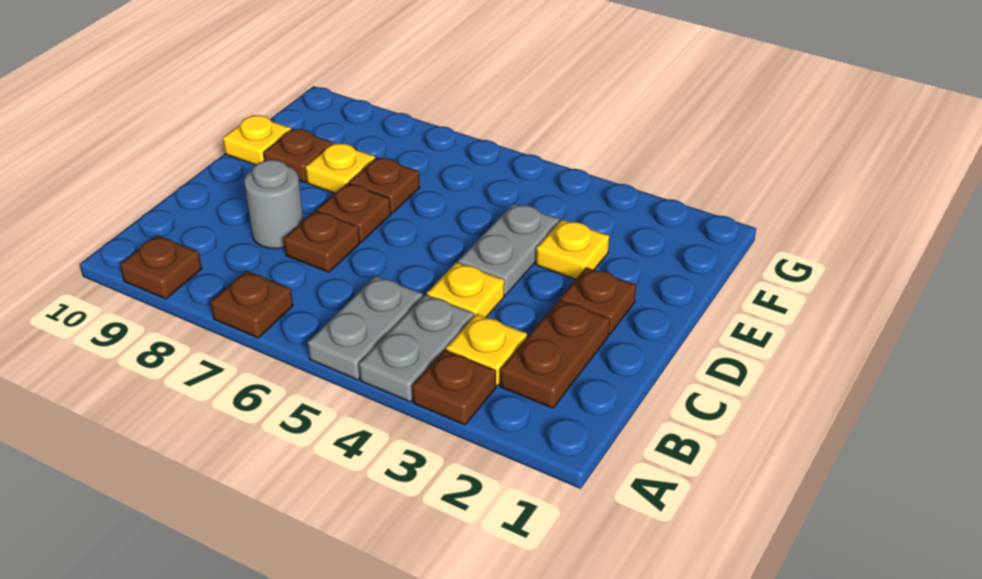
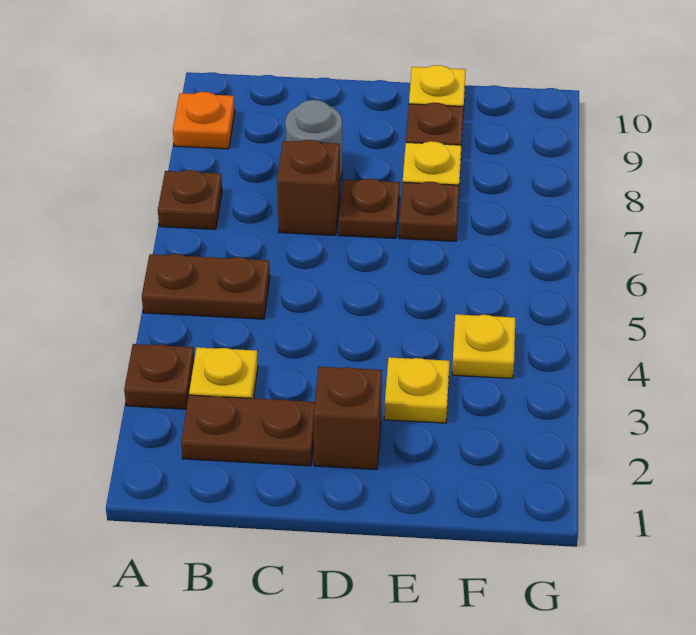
grey 1x2 plate [359,295,474,402] -> none
grey 1x2 plate [308,276,423,380] -> brown 1x2 plate [142,254,270,319]
brown 1x1 plate [120,235,202,299] -> orange 1x1 plate [173,92,235,149]
yellow 1x1 plate [427,262,504,317] -> yellow 1x1 plate moved to [452,314,515,378]
brown 1x1 plate [283,211,360,272] -> brown 1x1 brick [277,140,340,235]
brown 1x1 plate [560,267,636,334] -> brown 1x1 brick [313,367,382,470]
grey 1x2 plate [458,203,559,295] -> none

